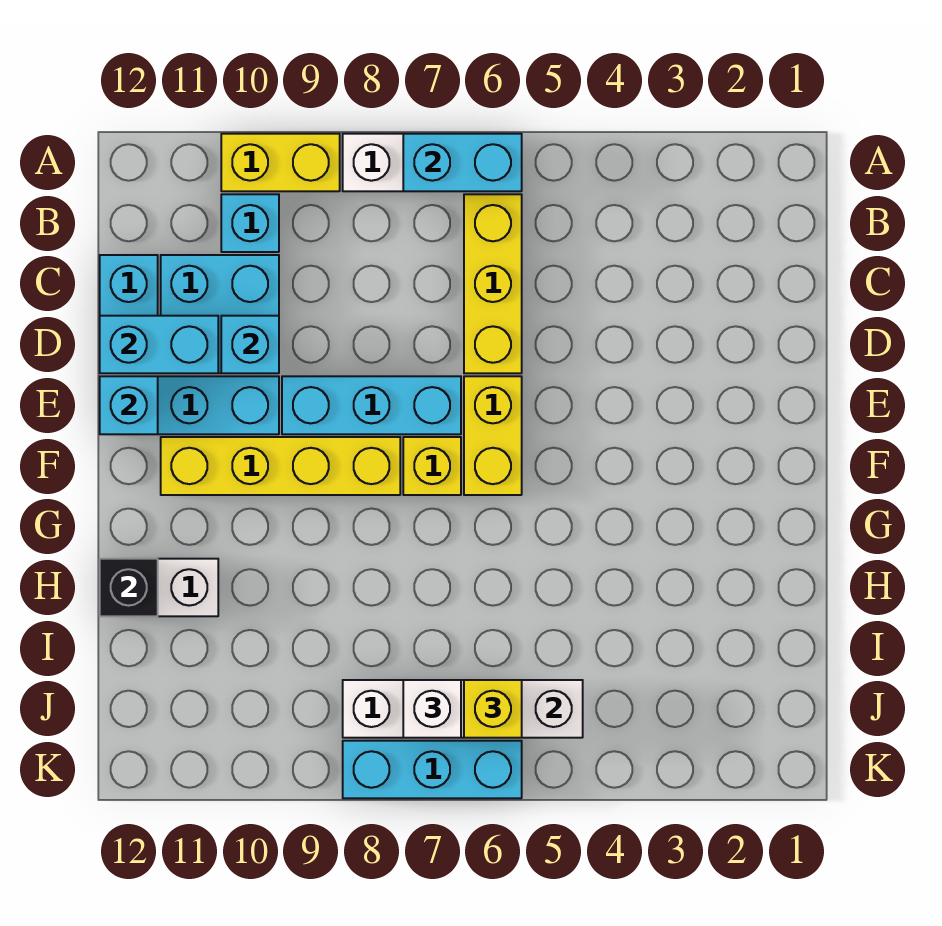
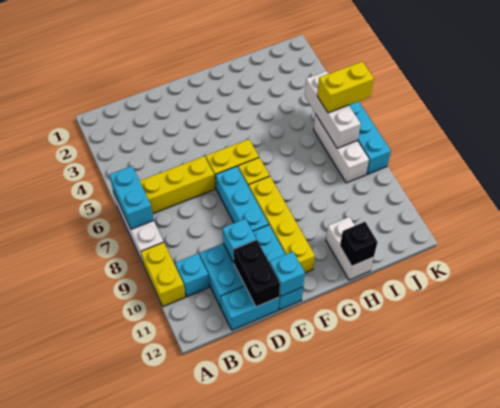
cyan 1x2 brick [100,316,218,373] -> black 1x2 brick [234,240,280,307]
yellow 1x1 brick [464,680,522,738] -> yellow 1x2 brick [317,61,374,113]
white 1x1 brick [403,680,461,738] -> none

